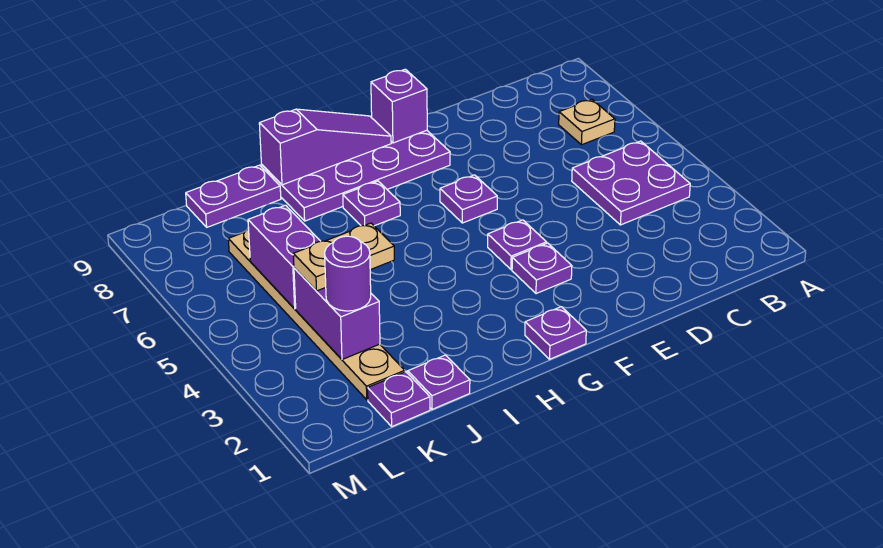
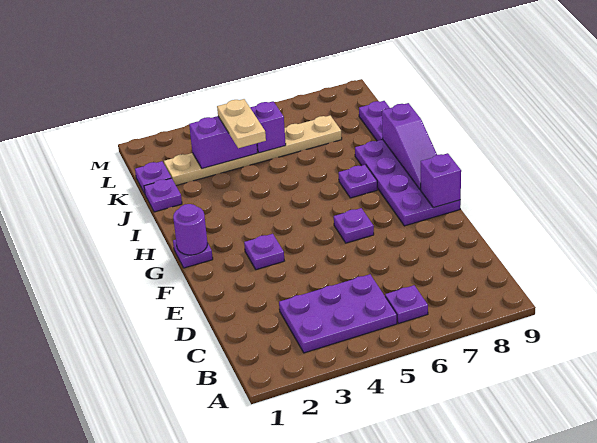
purple 2x2 plate [572,141,690,225] -> purple 2x3 plate [279,274,397,353]
tan 1x1 plate [559,99,615,145] -> none
purple 1x1 plate [488,220,547,270] -> purple 1x1 plate moved to [385,285,428,324]
purple 1x1 round brick [325,236,371,311] -> purple 1x1 round brick moved to [173,204,207,255]
purple 1x2 brick [248,205,320,309] -> purple 1x1 brick [250,101,286,153]

